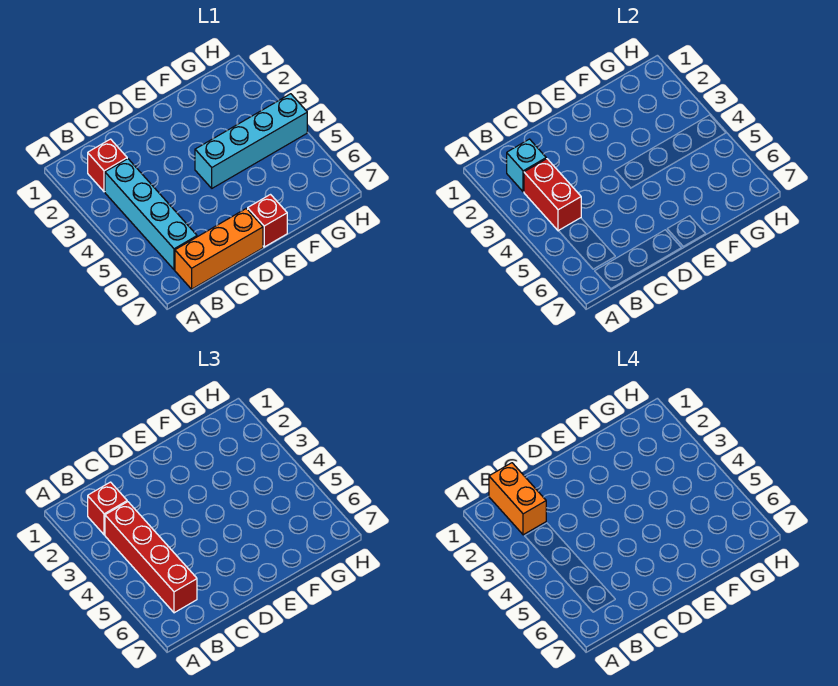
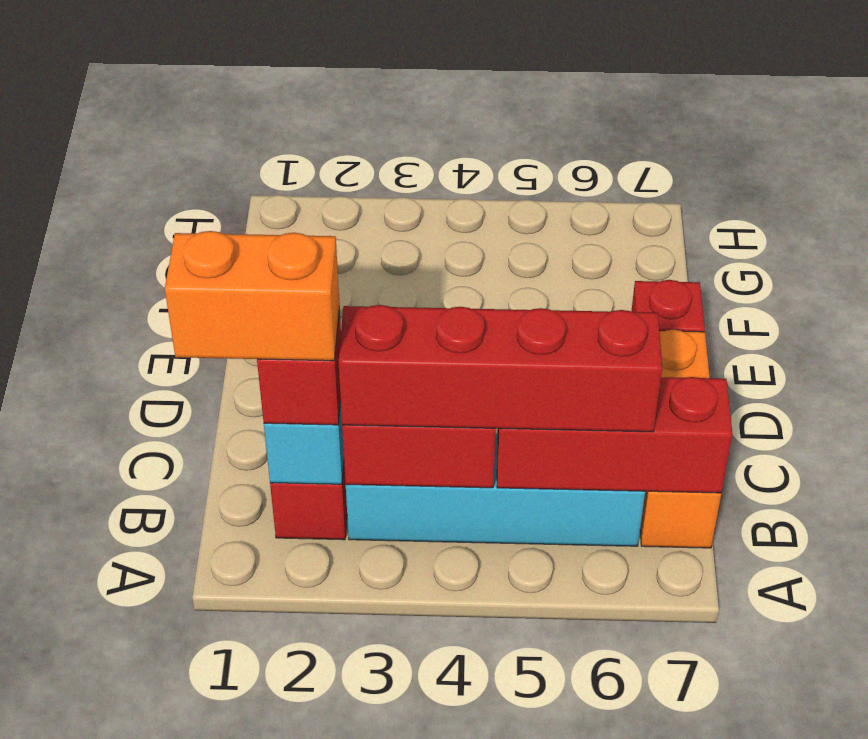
none -> red 1x3 brick [497,377,733,493]
cyan 1x4 brick [195,94,307,188] -> none

